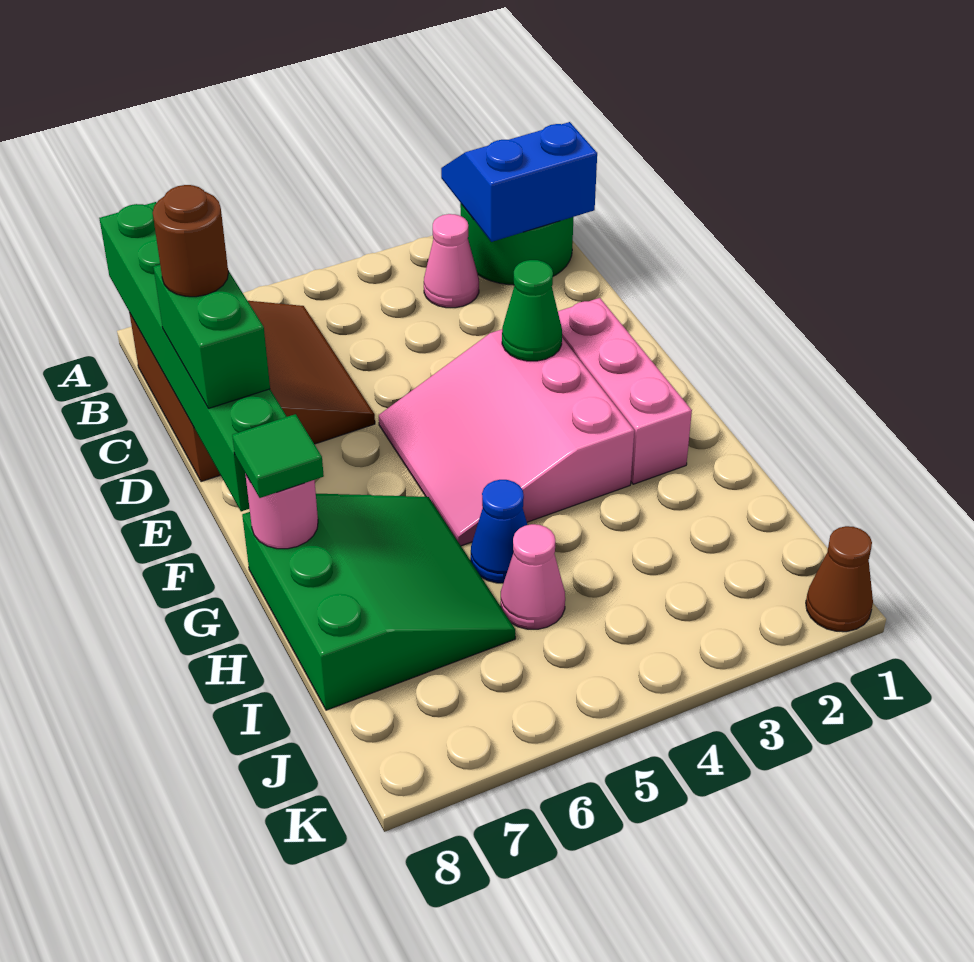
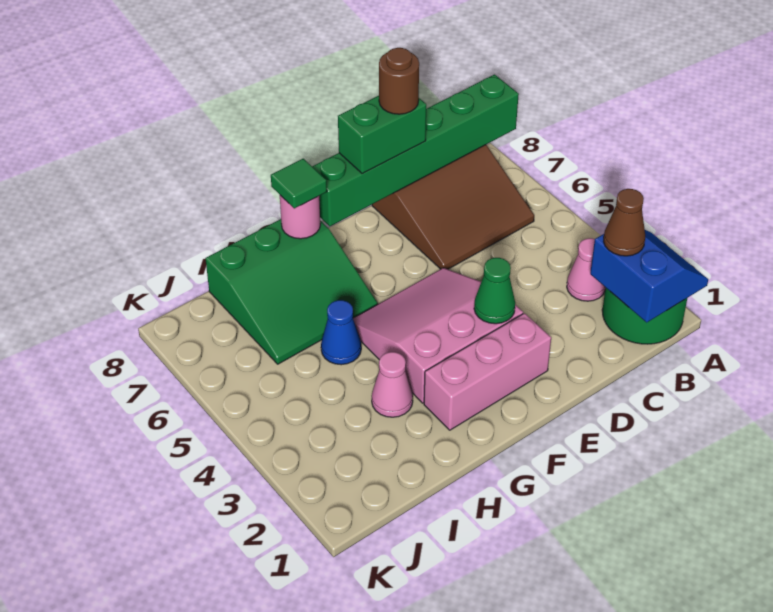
pink 1x1 cone [500,524,565,629] -> pink 1x1 cone moved to [372,352,413,417]
brown 1x1 cone [806,526,873,632] -> brown 1x1 cone moved to [604,189,645,256]

